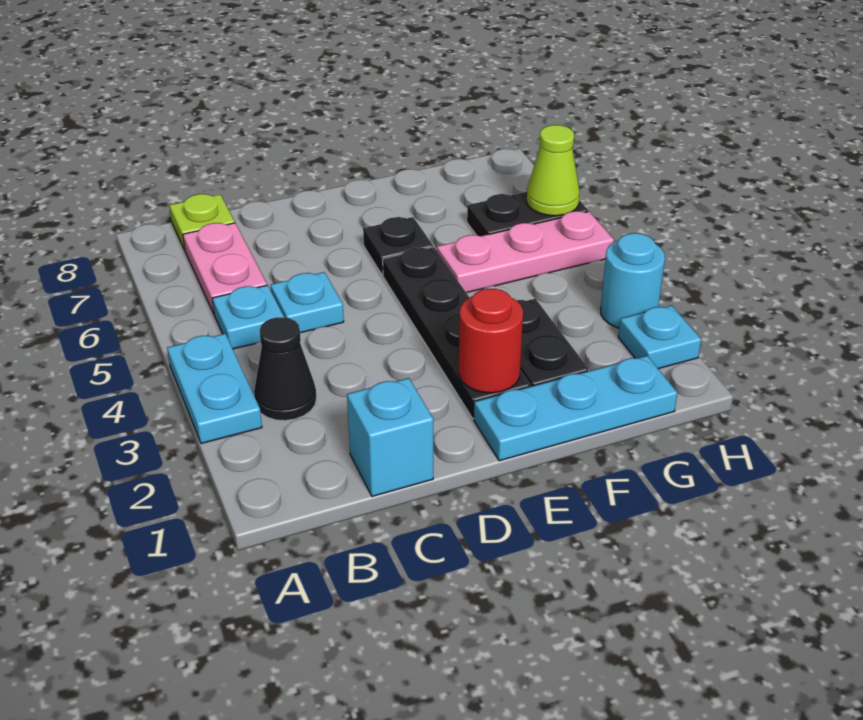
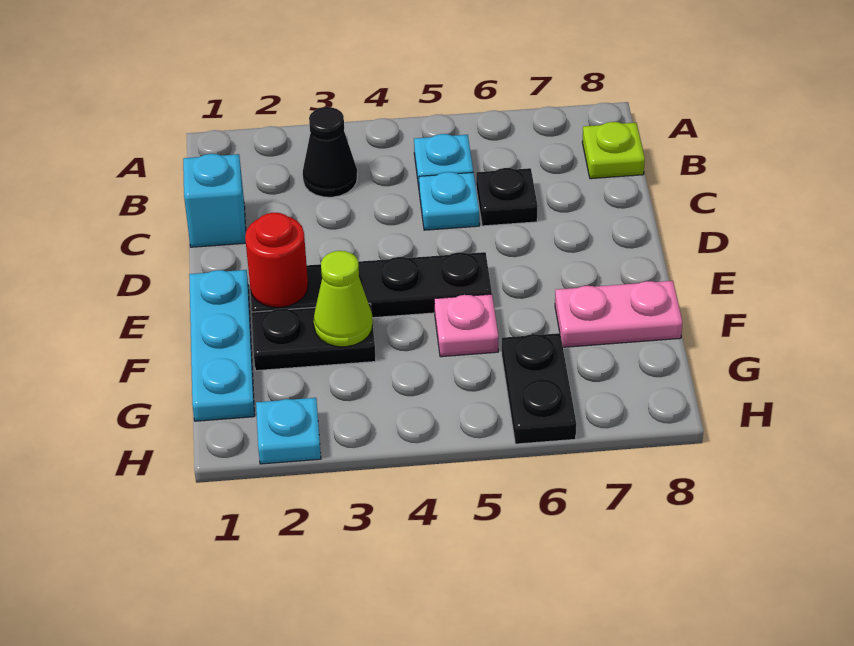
cyan 1x2 plate [167,334,262,443] -> none
pink 1x2 plate [183,223,267,314] -> pink 1x2 plate moved to [555,281,682,347]
black 1x1 plate [363,217,433,275] -> black 1x1 plate moved to [476,168,538,226]
pink 1x3 plate [437,211,614,293] -> pink 1x1 plate [434,294,498,357]
cyan 1x1 round brick [601,233,665,328] -> none
lime 1x1 cone [527,125,579,216] -> lime 1x1 cone moved to [314,251,373,347]

